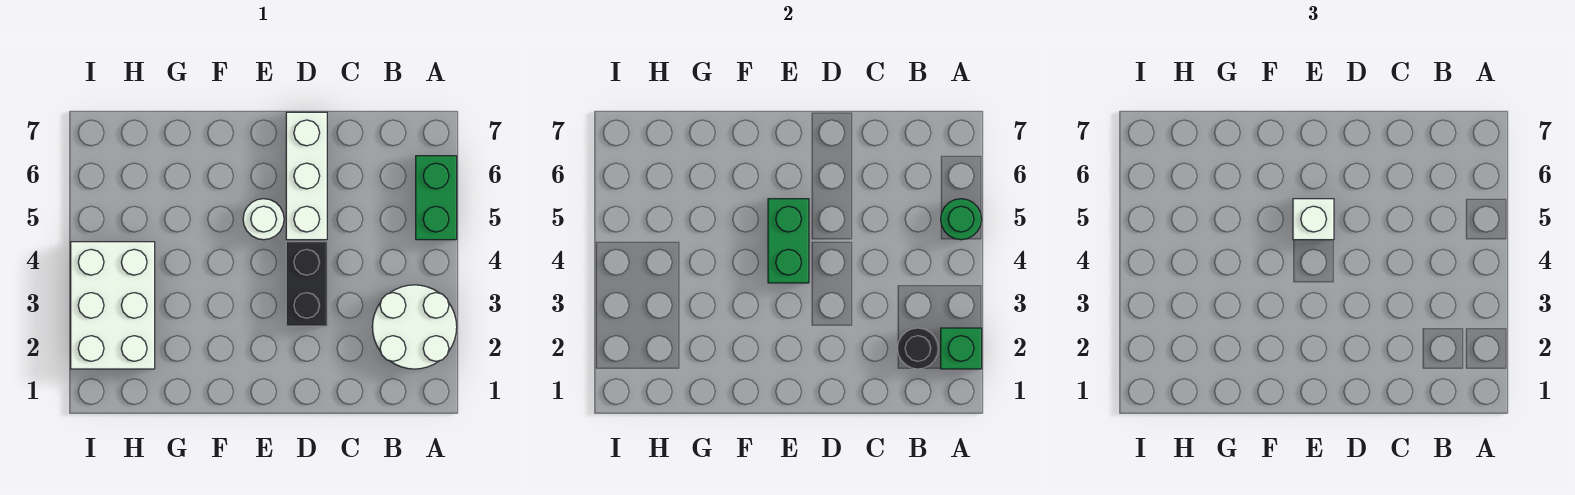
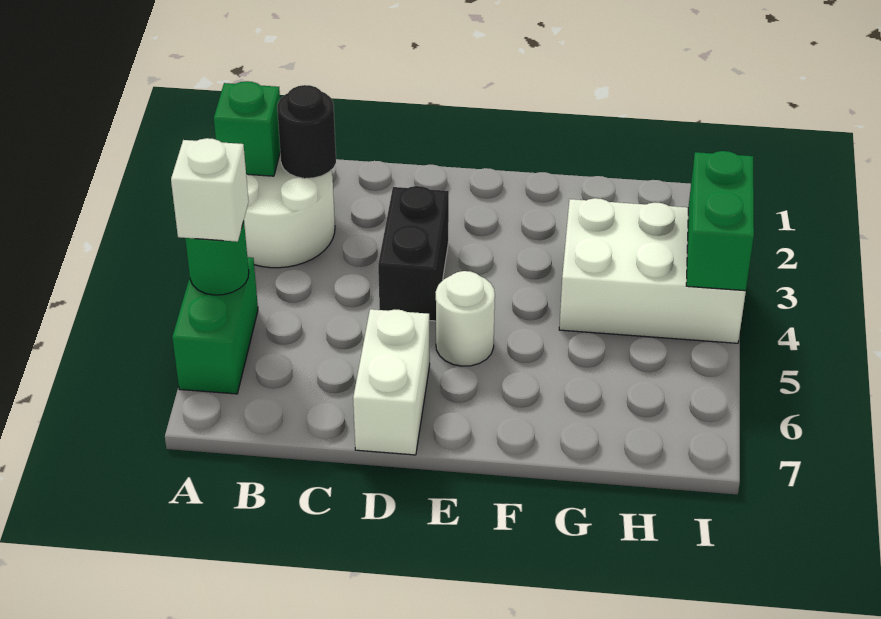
white 1x3 brick [286,112,327,240] -> white 1x2 brick [353,309,430,455]
green 1x2 brick [768,199,809,283] -> green 1x2 brick moved to [686,151,754,291]
white 1x1 brick [1293,199,1334,240] -> white 1x1 brick moved to [171,138,249,242]
white 2x3 brick [71,242,155,369] -> white 2x3 brick turned to [559,198,746,343]

